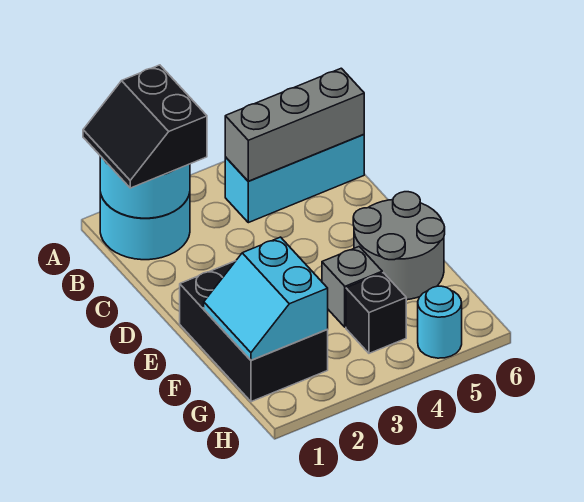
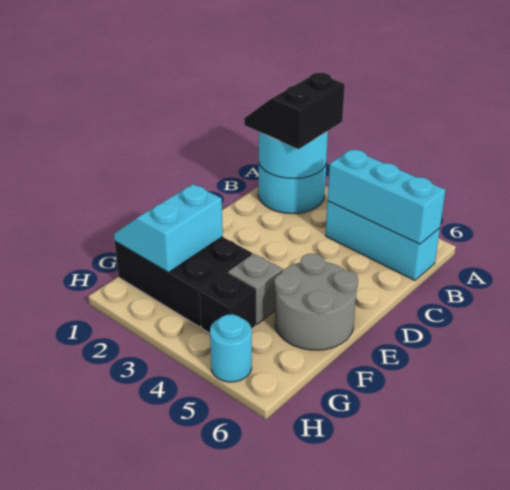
grey 1x3 brick [225,68,364,181] -> cyan 1x3 brick [328,149,446,244]
black 2x3 brick [180,261,328,402] -> black 2x3 brick turned to [115,237,252,327]

